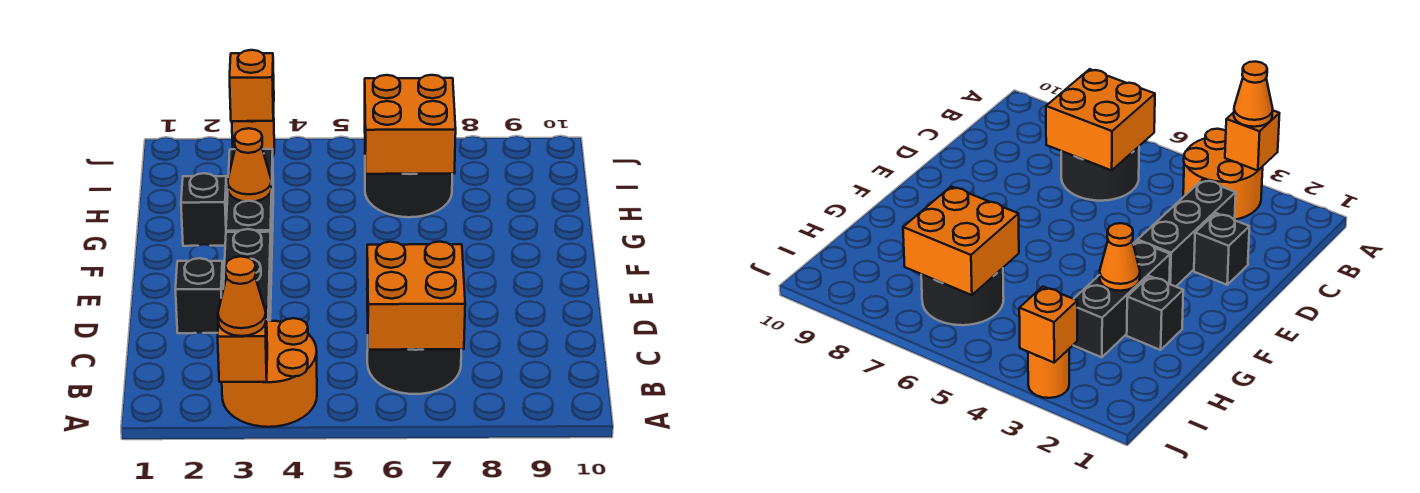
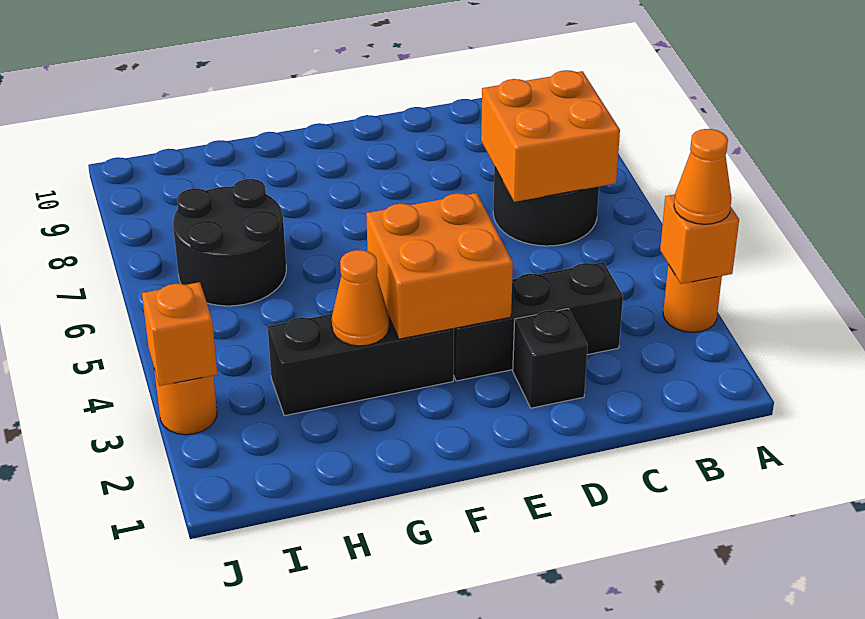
orange 2x2 round brick [222,318,317,427] -> orange 1x1 round brick [663,264,722,333]
black 1x1 brick [181,173,227,246] -> none
orange 2x2 brick [365,75,456,174] -> orange 2x2 brick moved to [366,193,513,339]

